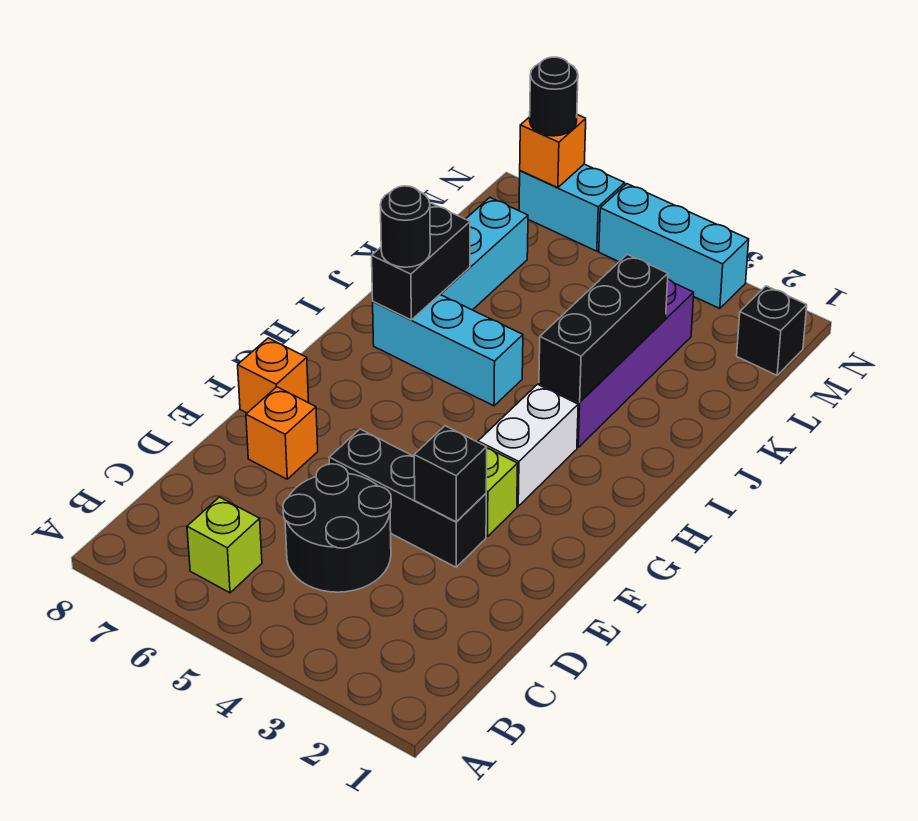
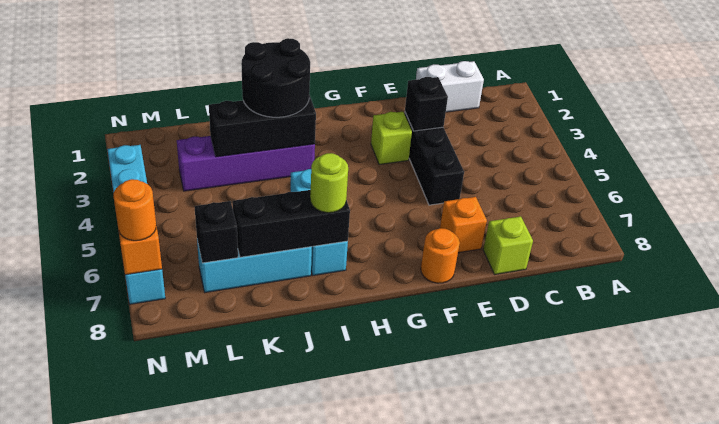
lime 1x1 brick [187,497,262,593] -> lime 1x1 brick moved to [483,216,533,275]
black 2x2 round brick [283,464,391,592] -> black 2x2 round brick moved to [241,38,310,117]
orange 1x1 brick [238,338,309,413] -> orange 1x1 round brick [421,228,460,283]
white 1x2 brick [478,384,578,506] -> white 1x2 brick moved to [416,61,484,112]
black 1x2 brick [372,203,470,320] -> black 1x3 brick [233,190,350,257]
black 1x1 round brick [380,186,430,267] -> lime 1x1 round brick [310,153,348,213]
black 1x1 brick [737,286,807,375] -> black 1x1 brick moved to [195,201,238,263]
black 1x1 round brick [530,57,578,136] -> orange 1x1 round brick [113,179,156,241]

